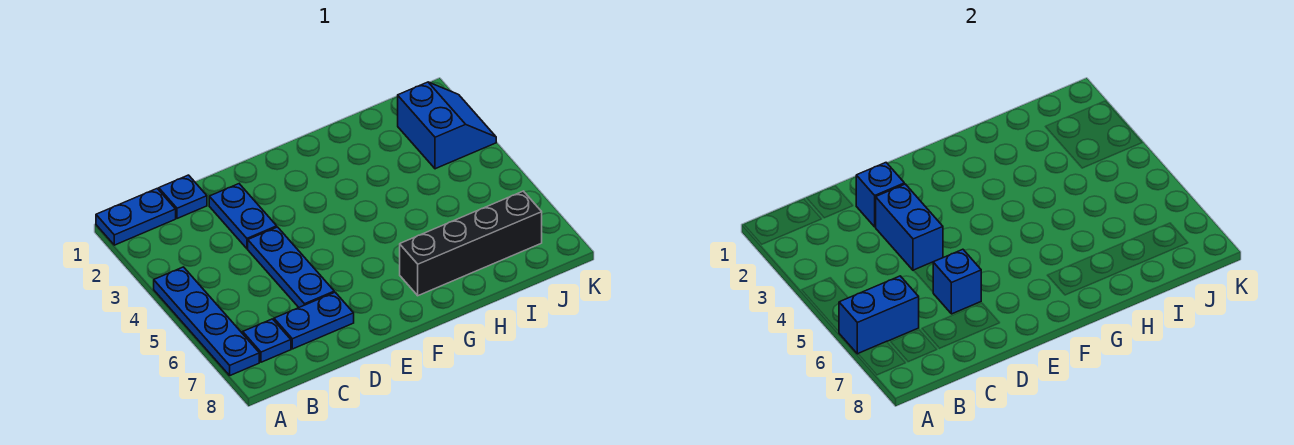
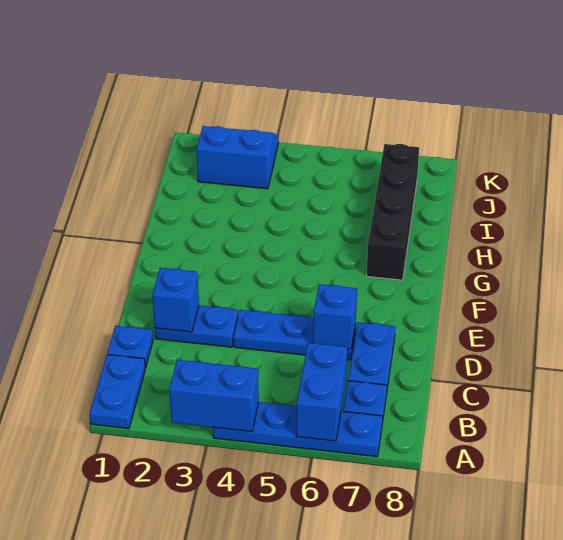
blue 1x2 brick [875,184,943,270] -> blue 1x2 brick moved to [169,360,259,432]

